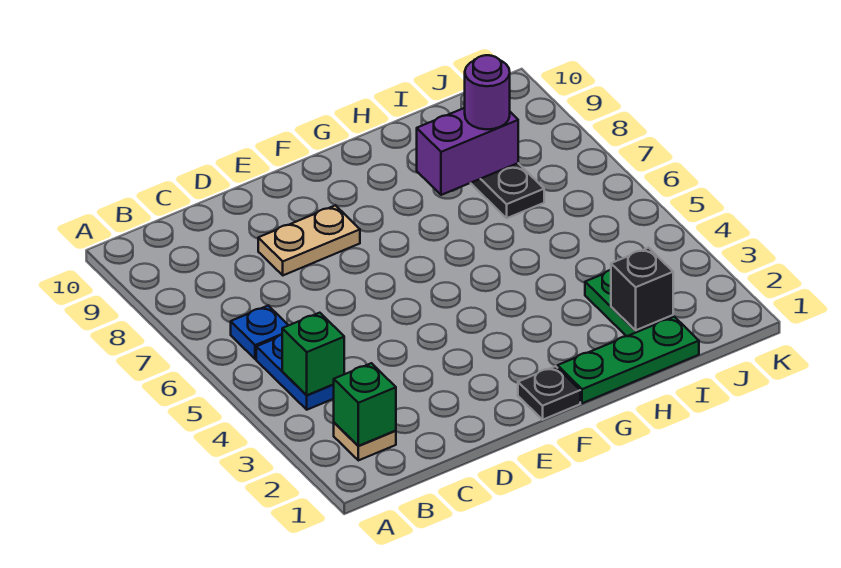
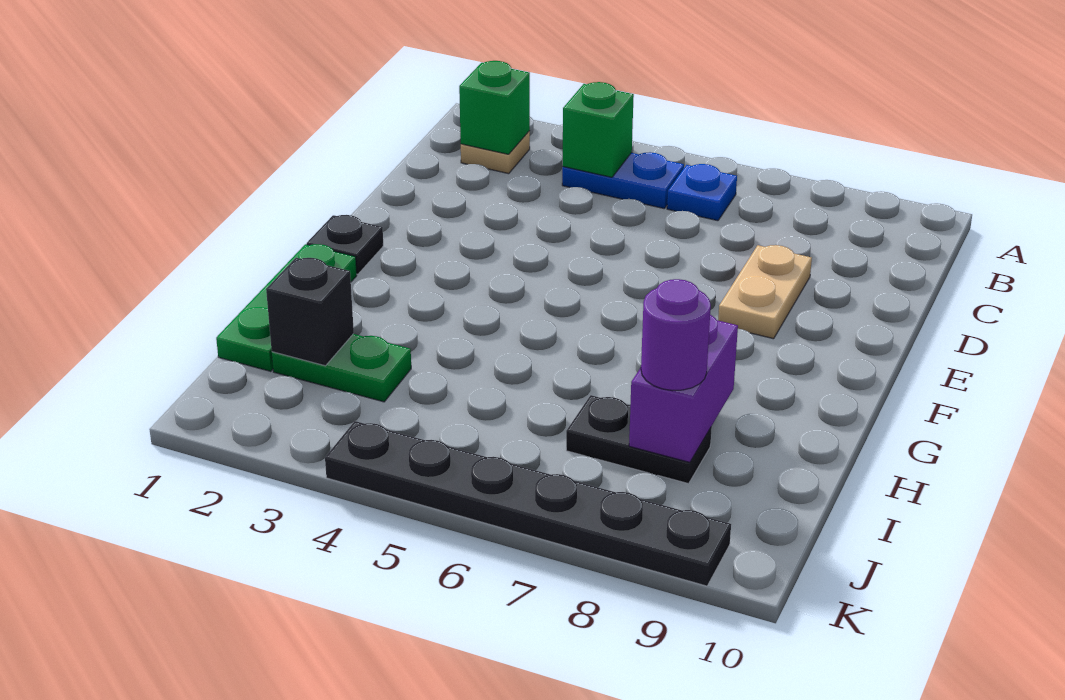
none -> black 1x6 plate [325,421,731,586]

